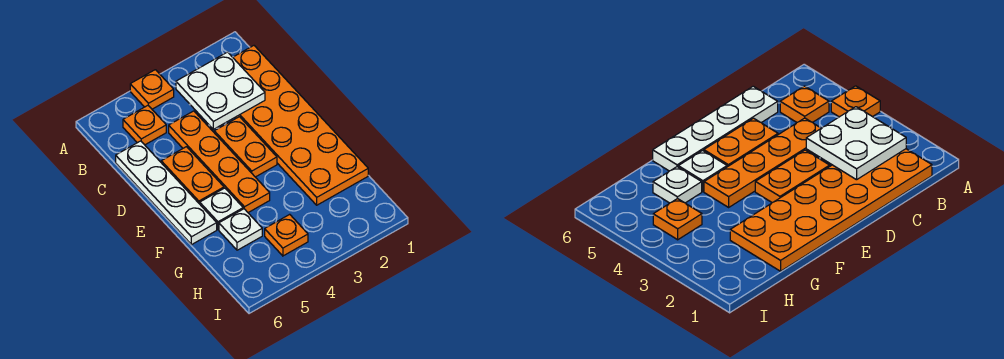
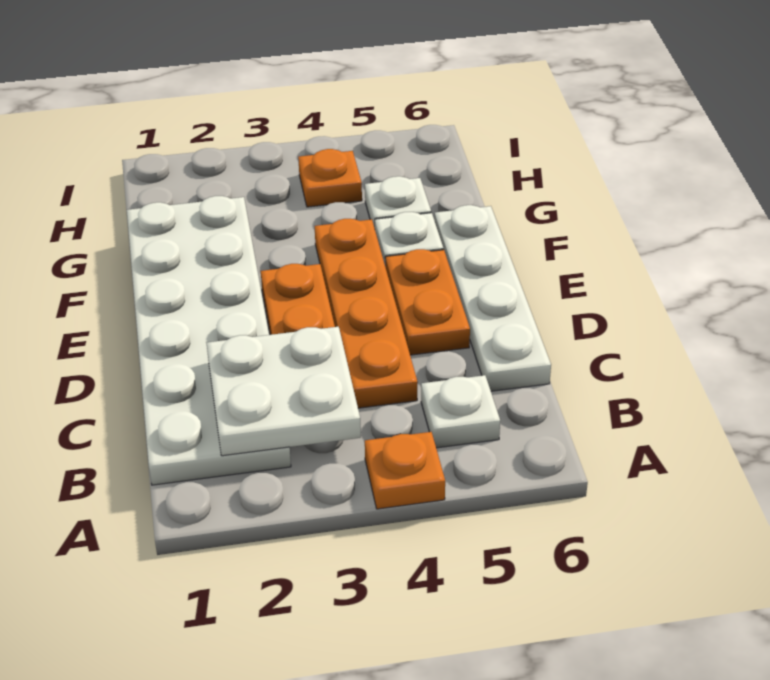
orange 2x6 plate [233,46,368,205] -> white 2x6 plate [127,196,291,485]
orange 1x1 plate [123,106,166,145] -> white 1x1 plate [421,375,500,448]

